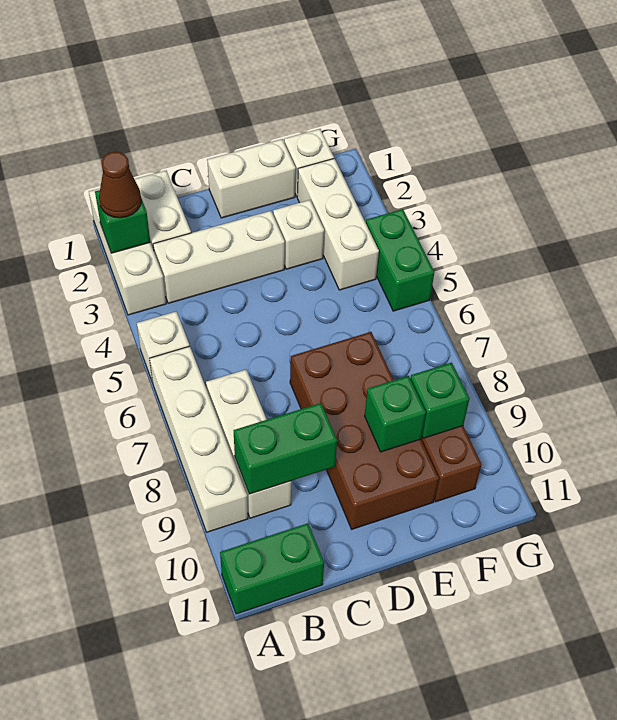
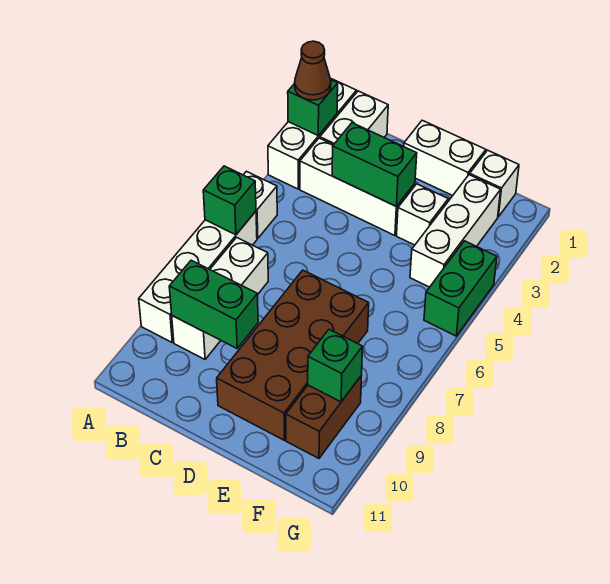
green 1x2 brick [220,523,324,614] -> green 1x2 brick moved to [332,123,417,206]
green 1x1 brick [365,376,426,452] -> green 1x1 brick moved to [203,166,256,235]

